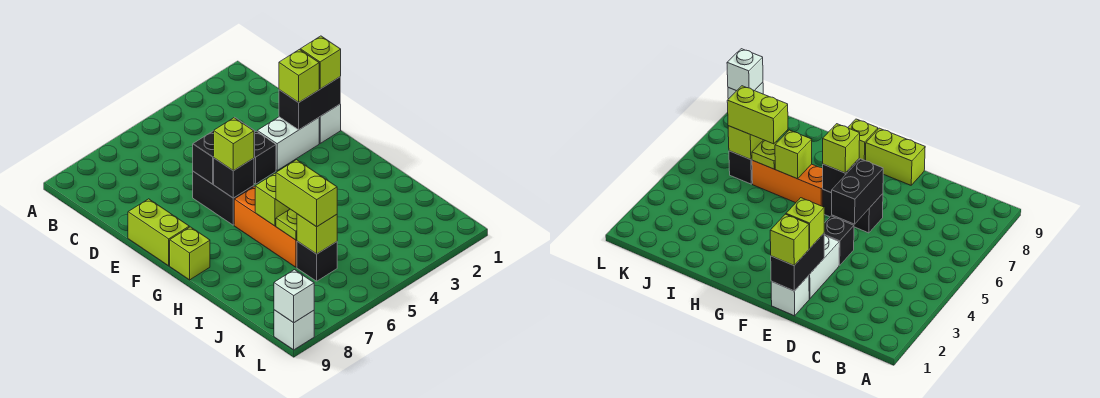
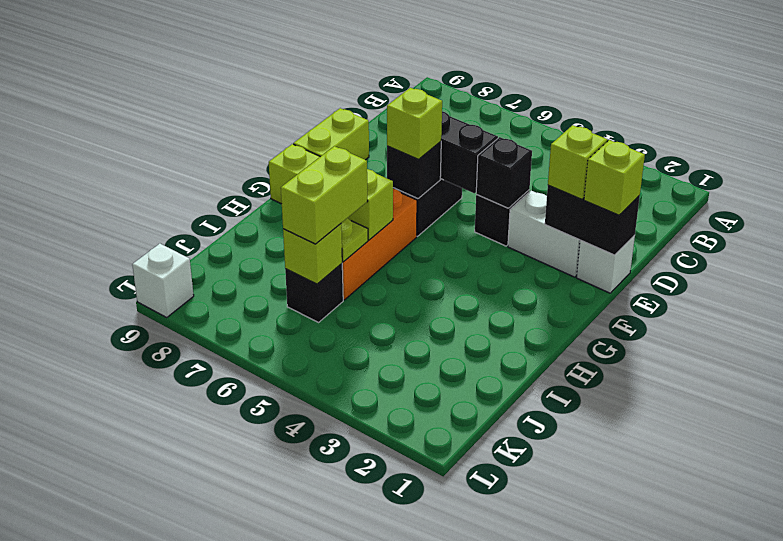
none -> black 1x1 brick [476,137,532,208]
white 1x1 brick [274,270,314,323] -> none

